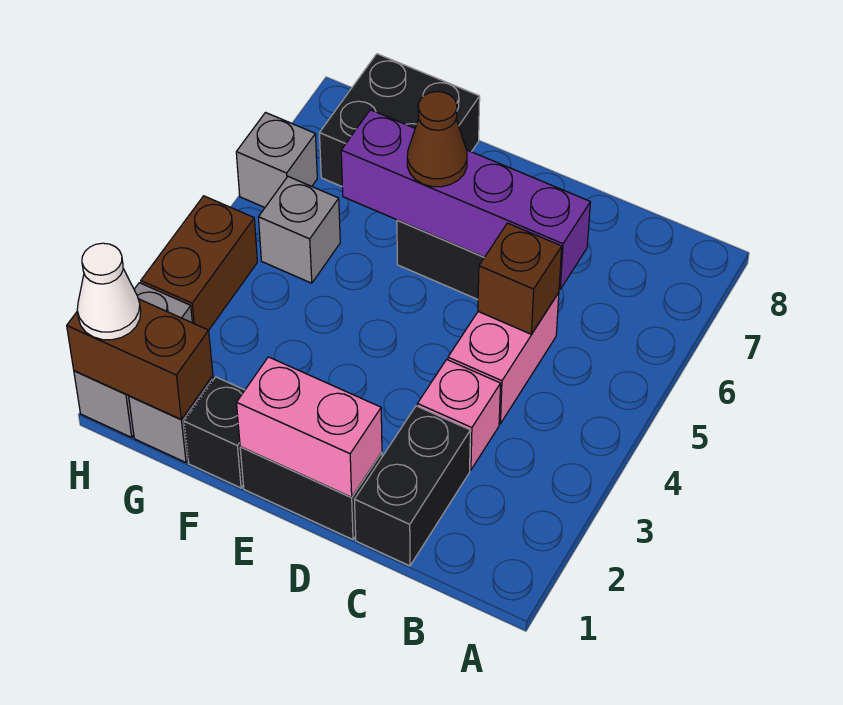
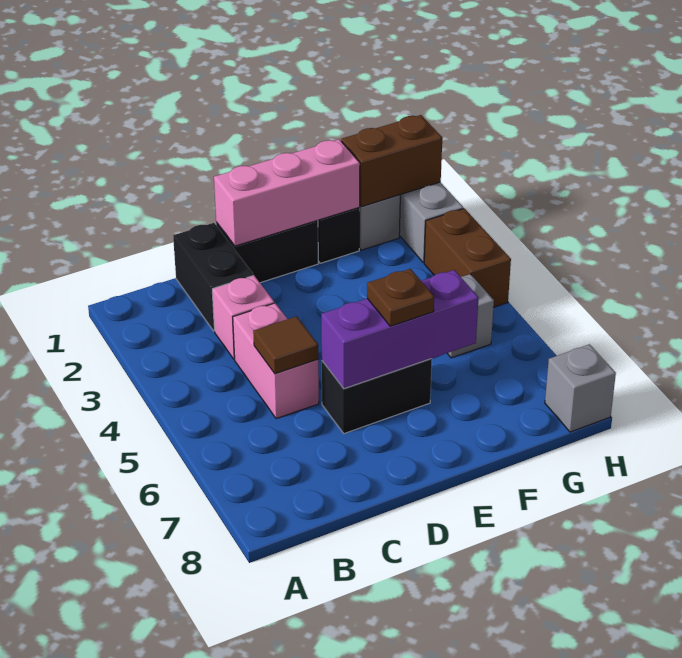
brown 1x1 brick [478,223,562,334] -> brown 1x1 tile [253,316,318,374]
purple 1x4 brick [341,110,590,289] -> purple 1x3 brick [321,270,479,389]
pink 1x2 brick [236,357,382,497] -> pink 1x3 brick [214,139,360,246]
brown 1x1 cone [407,92,467,187] -> brown 1x1 plate [367,269,434,326]
black 2x2 brick [319,54,480,186] -> none
white 1x1 cone [77,243,141,340] -> none
grey 1x1 brick [236,113,317,207] -> grey 1x1 brick moved to [545,344,616,432]

